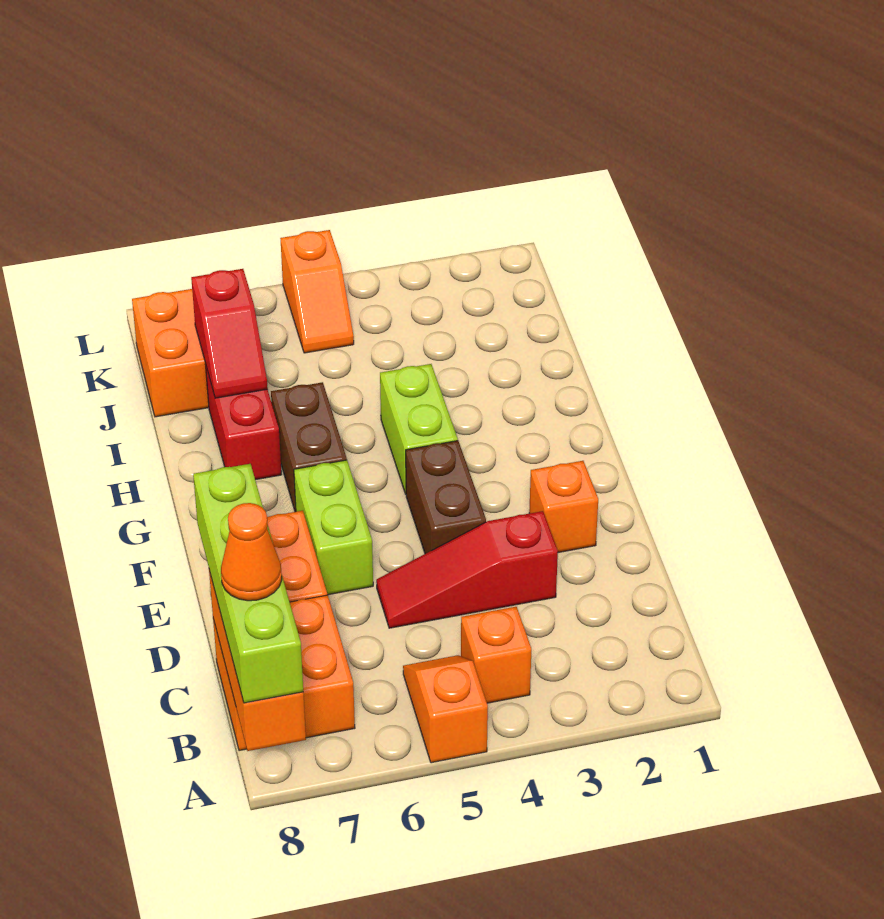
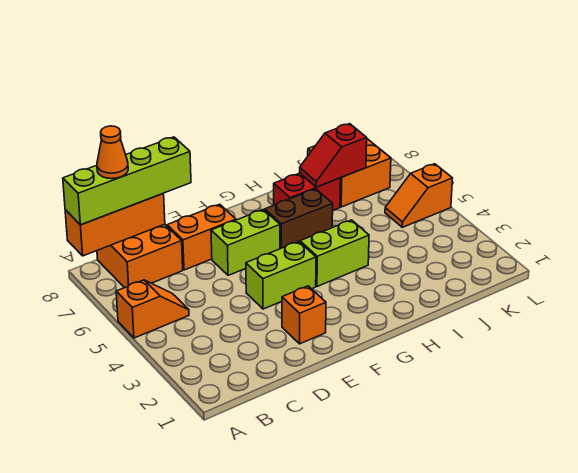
orange 1x1 brick [461,607,531,703] -> none
red 1x3 slope [376,511,558,628] -> none
brown 1x2 brick [406,441,486,554] -> lime 1x2 brick [246,241,316,309]

